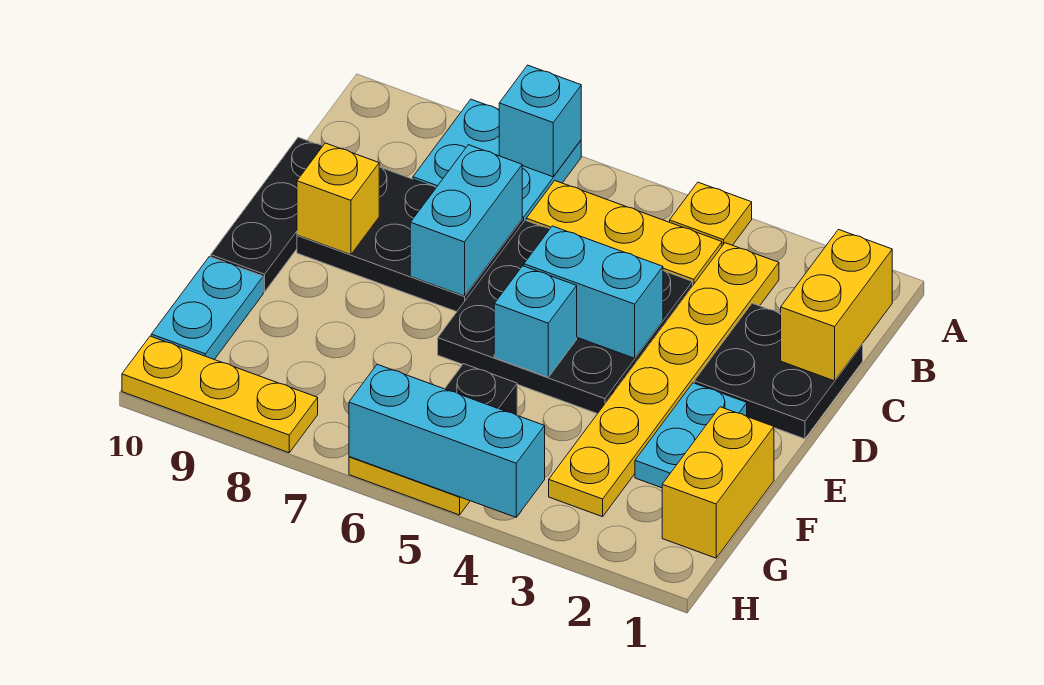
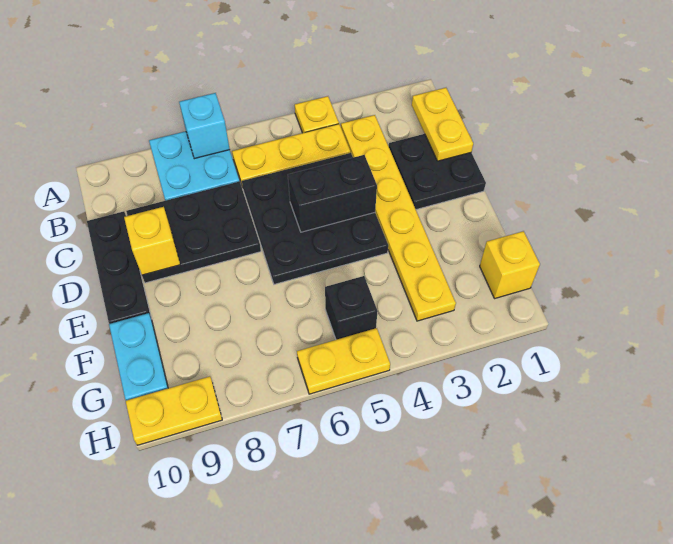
yellow 1x2 brick [781,230,892,381] -> yellow 1x2 plate [412,88,473,161]
cyan 1x2 brick [410,145,522,296] -> none
cyan 1x2 brick [524,226,663,358] -> black 1x2 brick [288,155,377,232]
cyan 1x2 plate [635,383,747,488] -> none
cyan 1x1 brick [494,266,577,377] -> none
yellow 1x2 brick [662,407,774,558] -> yellow 1x1 brick [480,231,540,298]
cyan 1x3 brick [349,364,545,517] -> none
yellow 1x3 plate [122,336,318,453] -> yellow 1x2 plate [126,376,222,445]

